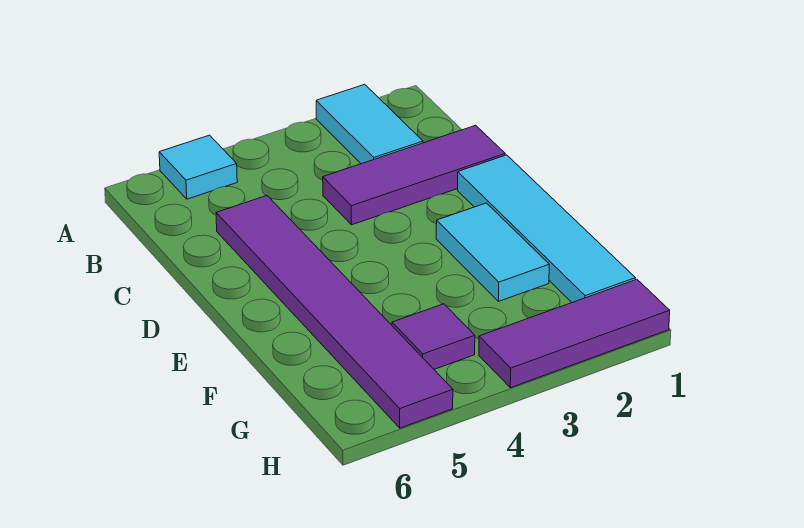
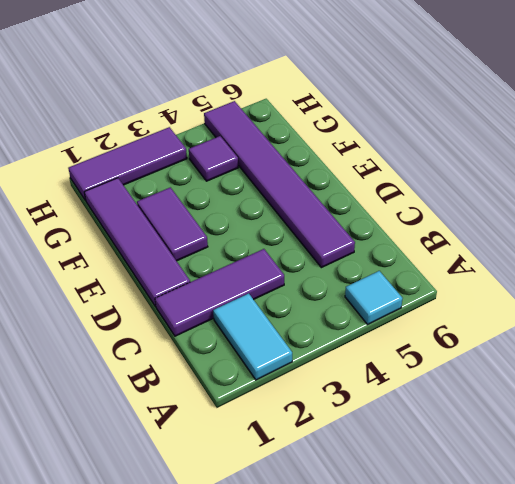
cyan 1x4 tile [458,155,635,302] -> purple 1x4 tile [84,178,190,307]
cyan 1x2 tile [436,203,549,301] -> purple 1x2 tile [137,187,208,261]

